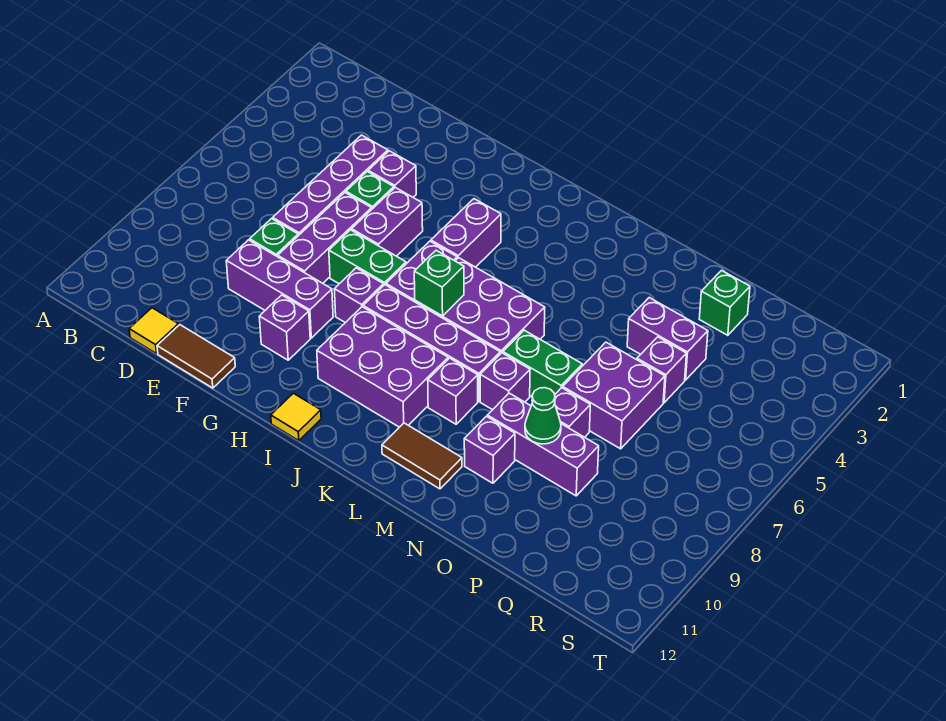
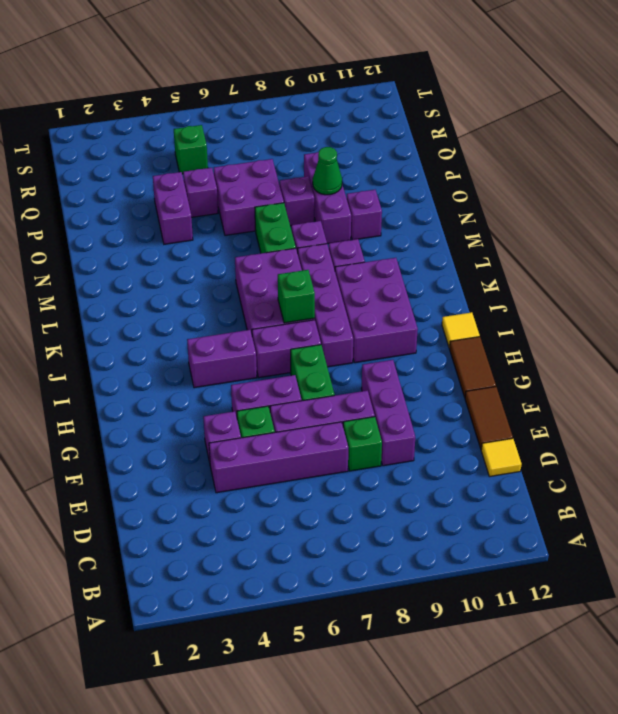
purple 1x1 brick [259,295,310,360] -> none
purple 1x1 brick [334,268,384,323] -> none
brown 1x2 tile [382,423,462,489] -> brown 1x2 tile moved to [450,337,496,397]
green 1x1 brick [699,271,750,335] -> green 1x1 brick moved to [174,125,208,174]

